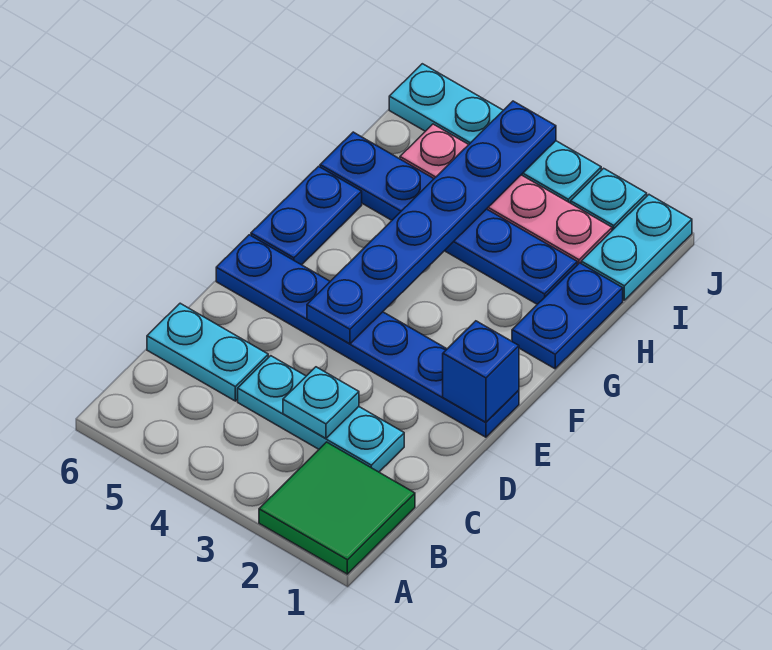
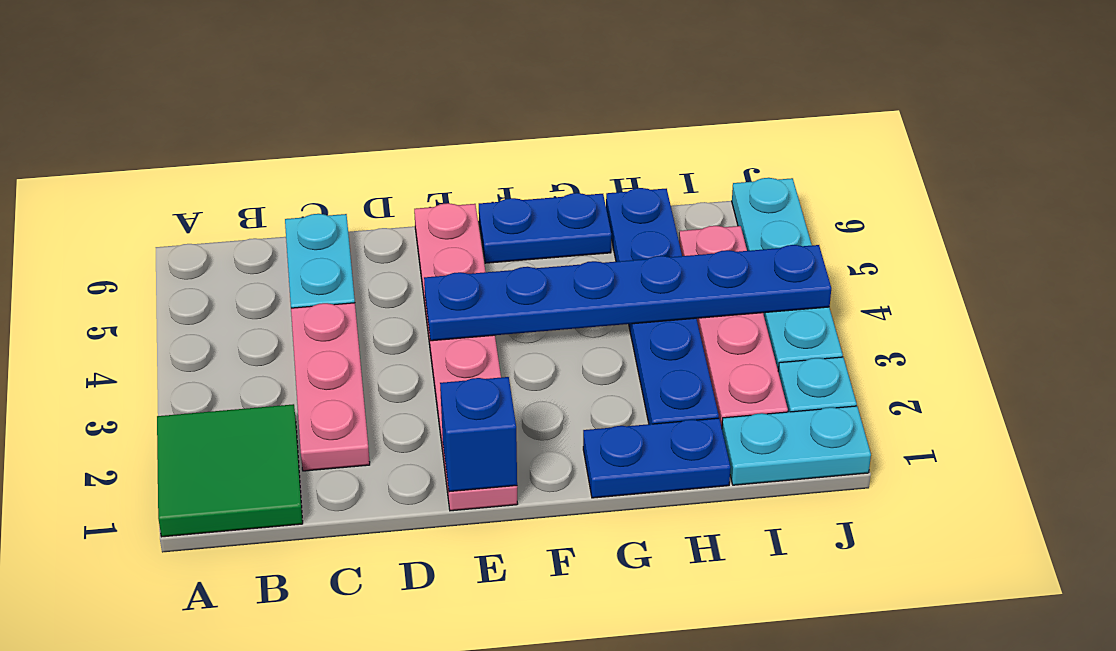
cyan 1x3 plate [238,356,404,472] -> pink 1x3 plate [291,303,370,471]
cyan 1x1 plate [283,367,359,438] -> none
blue 1x6 plate [216,235,519,437] -> pink 1x6 plate [414,203,518,511]

